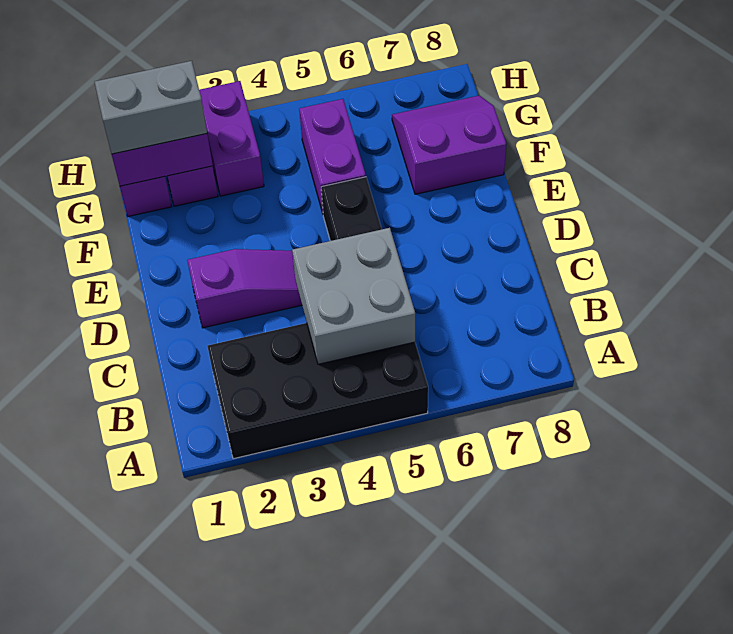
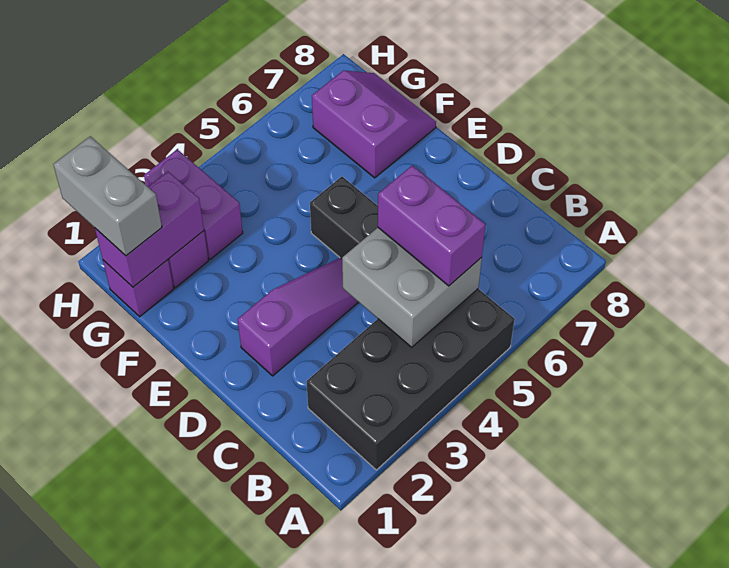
purple 1x2 brick [299,99,366,213] -> purple 1x2 brick moved to [378,165,486,286]
purple 2x2 slope [392,95,506,194] -> purple 2x2 slope turned to [312,70,436,178]
grey 1x2 brick [95,61,207,154] -> grey 1x2 brick turned to [53,136,162,256]

